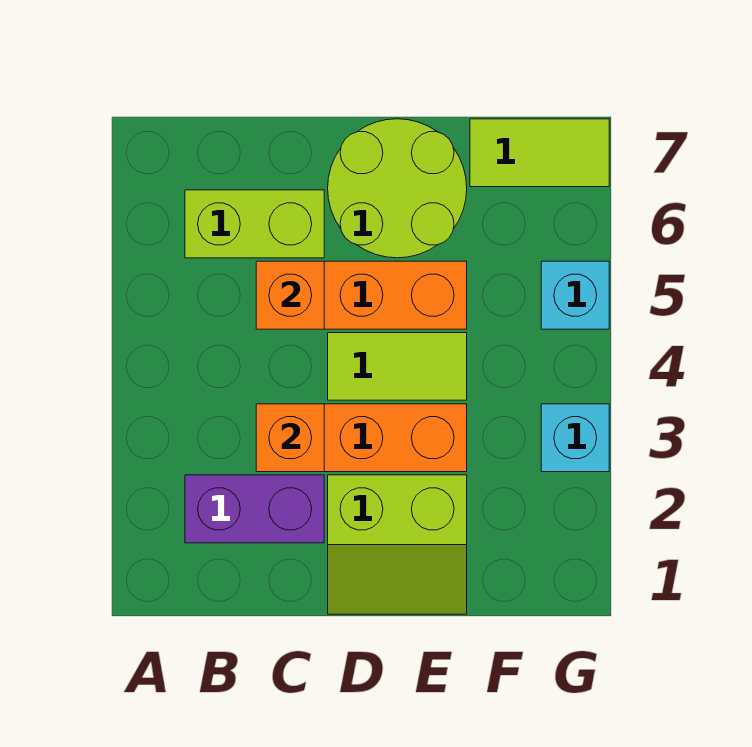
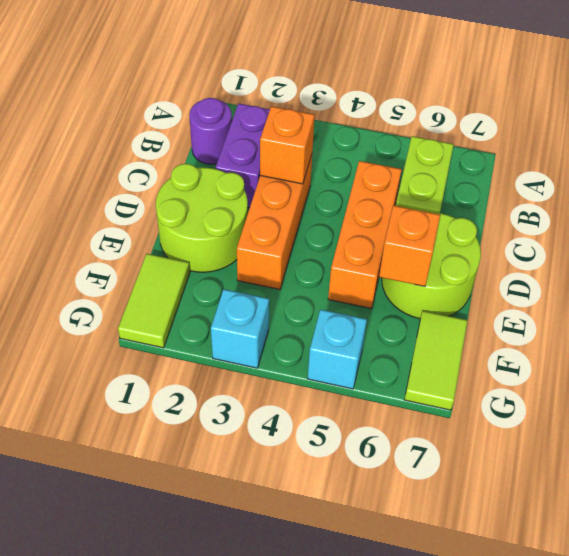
none -> purple 1x1 round brick [189,98,232,164]
orange 1x1 brick [256,261,324,329] -> orange 1x1 brick moved to [379,205,440,286]
lime 2x2 slope [328,475,467,614] -> lime 2x2 round brick [156,164,248,272]
lime 1x2 tile [328,333,467,400] -> lime 1x2 tile moved to [118,254,190,348]

